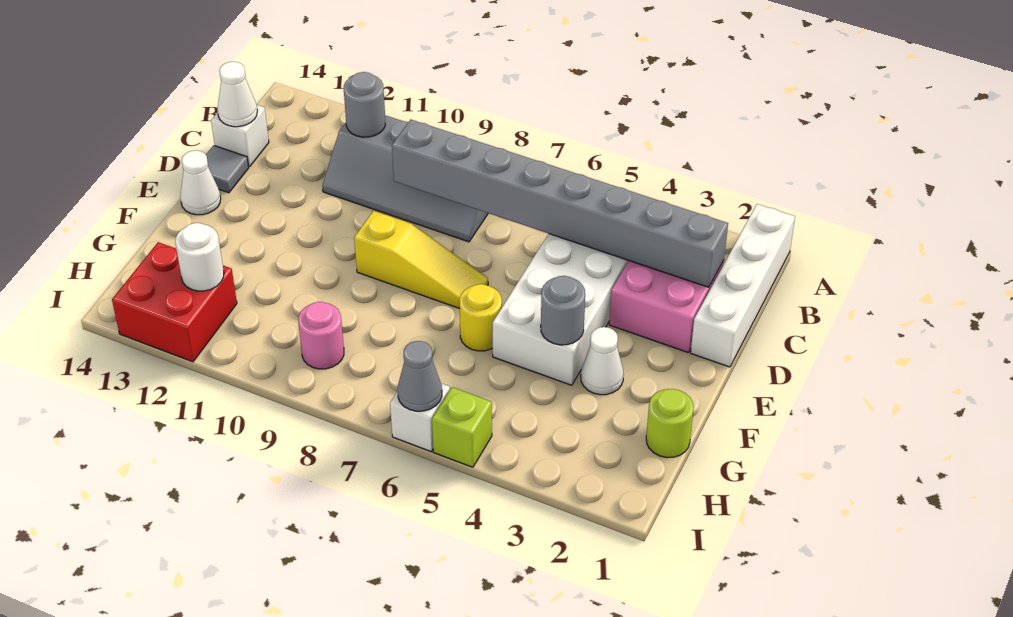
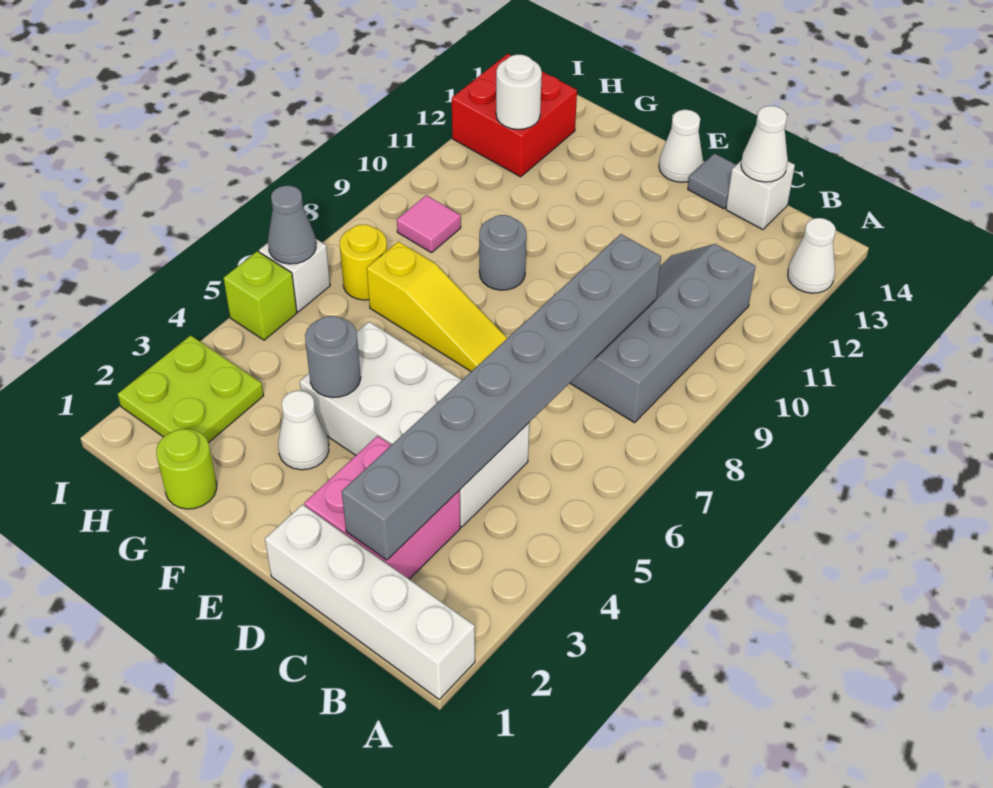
none -> white 1x1 cone [788,218,836,293]
grey 1x1 round brick [344,72,385,137] -> grey 1x1 round brick moved to [479,215,526,290]
yellow 1x3 slope [354,211,488,309] -> yellow 1x3 slope turned to [367,241,507,371]
yellow 1x1 round brick [459,284,502,351] -> yellow 1x1 round brick moved to [340,225,387,300]
none -> lime 2x2 plate [118,335,264,443]
pink 1x1 round brick [298,302,344,369] -> pink 1x1 tile [397,195,461,253]

